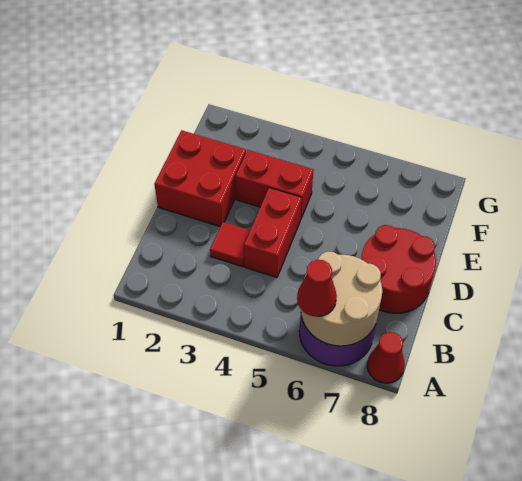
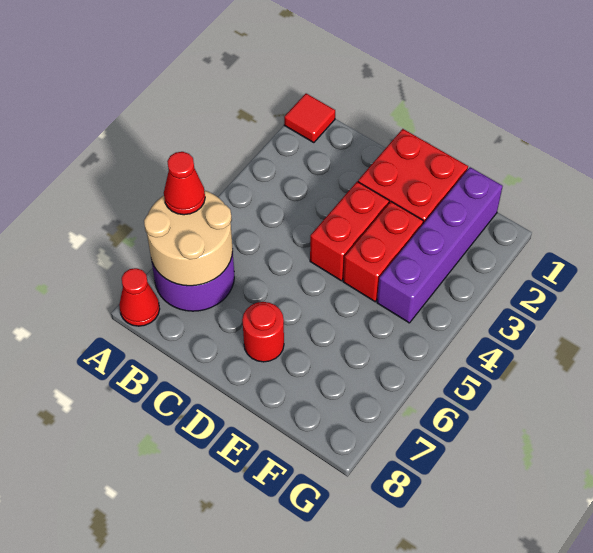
red 1x1 tile [210,222,250,267] -> red 1x1 tile moved to [284,93,335,143]
red 1x2 brick [244,188,302,277] -> red 1x2 brick turned to [310,182,389,281]
red 2x2 round brick [361,225,436,313] -> red 1x1 round brick [242,302,284,362]
none -> purple 1x4 brick [377,167,503,323]

